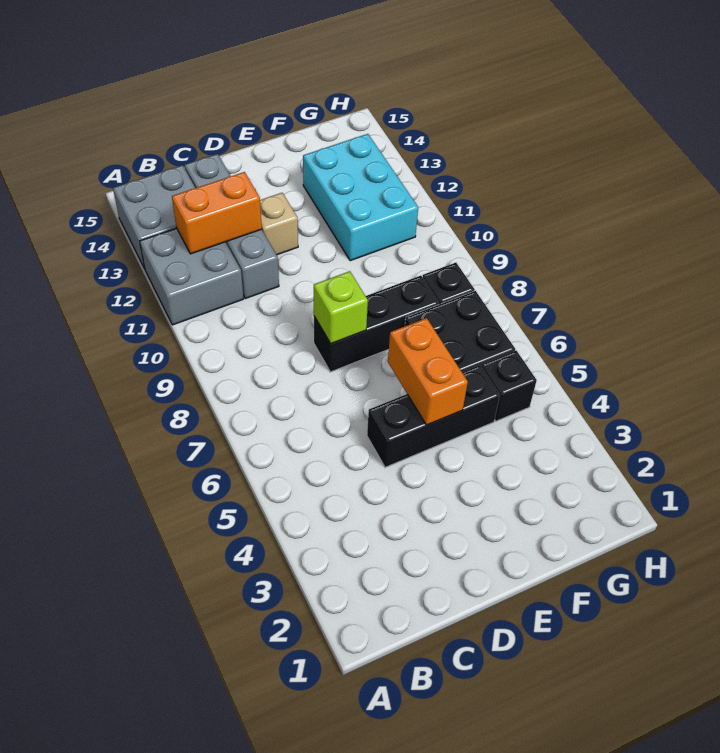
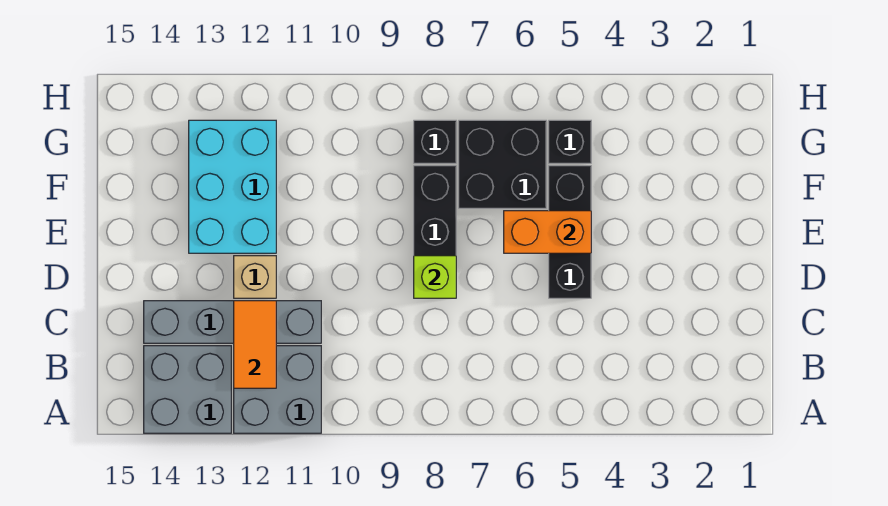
orange 1x2 brick [172,172,262,254] -> orange 1x2 tile [234,301,276,388]
cyan 2x3 brick [303,134,418,261] -> cyan 2x3 brick turned to [189,120,276,253]

